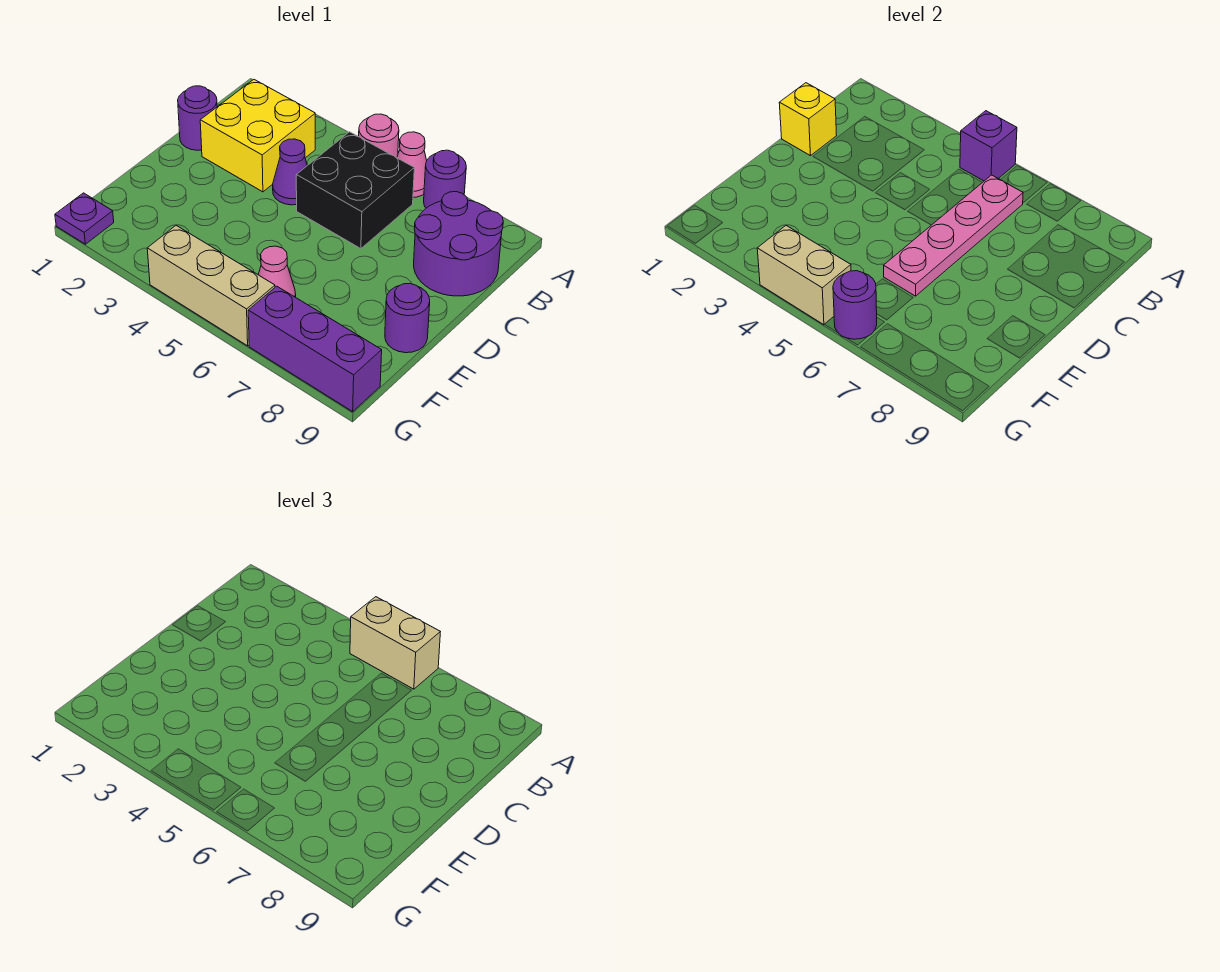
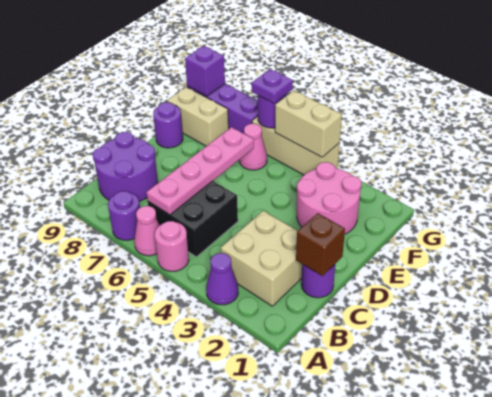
purple 1x1 brick [960,111,1017,181] -> purple 1x1 brick moved to [185,46,225,96]
tan 1x2 brick [350,597,440,689] -> tan 1x2 brick moved to [168,87,229,146]
yellow 2x2 brick [200,80,315,192] -> tan 2x2 brick [221,211,302,306]
yellow 1x1 brick [779,83,837,156] -> brown 1x1 brick [296,213,345,276]
purple 1x1 cone [273,139,307,205] -> purple 1x1 cone moved to [206,253,238,305]
none -> pink 2x2 round brick [297,162,362,234]
purple 1x1 plate [55,193,114,244] -> purple 1x1 plate moved to [252,69,293,103]

